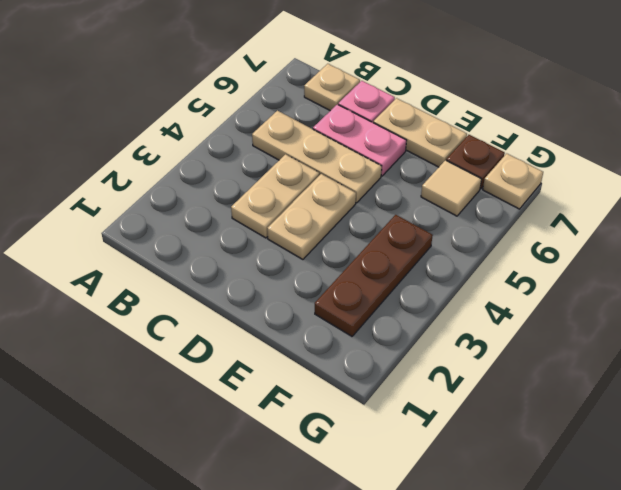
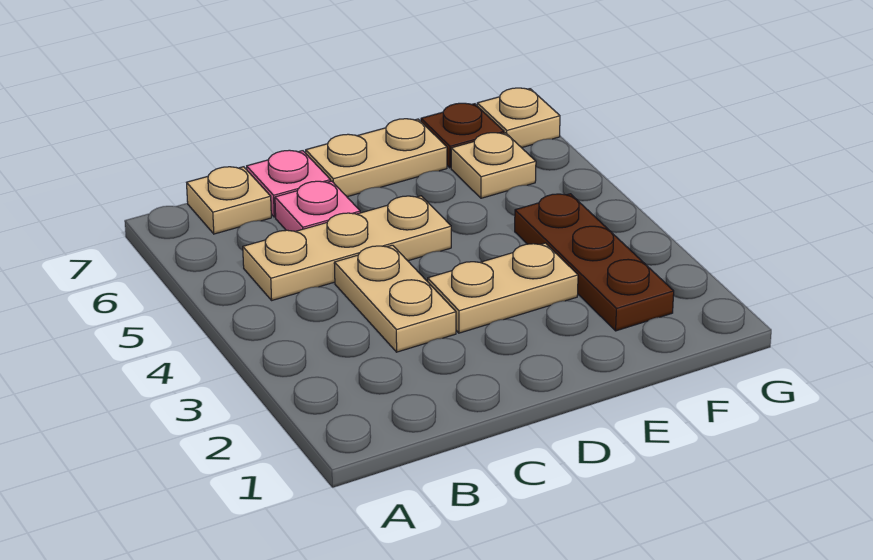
pink 1x2 plate [313,104,407,176] -> pink 1x1 plate [275,181,360,232]
tan 1x2 plate [267,174,356,259] -> tan 1x2 plate turned to [428,243,578,333]
tan 1x1 tile [421,160,482,216] -> tan 1x1 plate [451,133,536,198]

